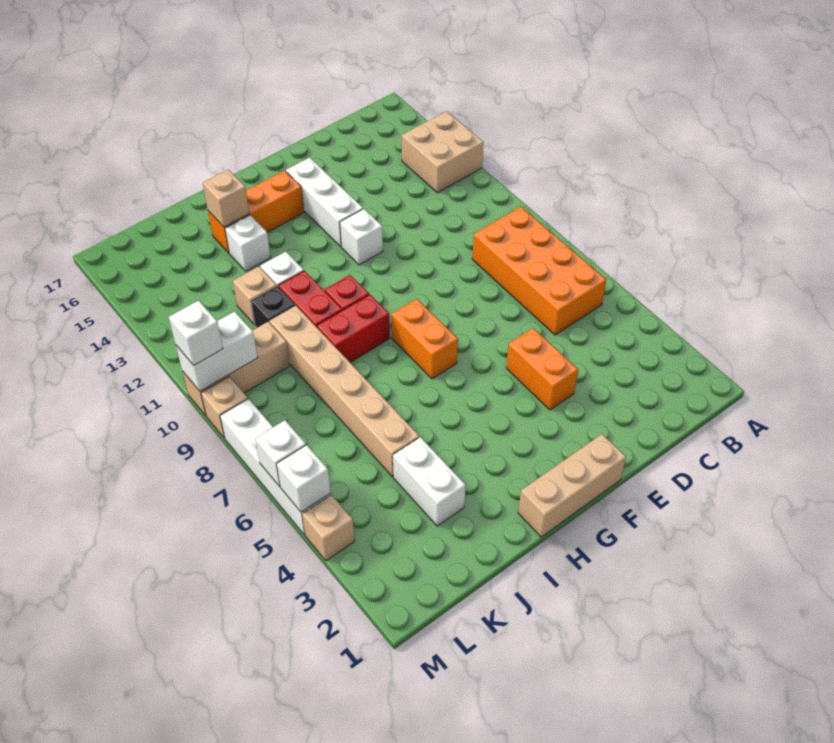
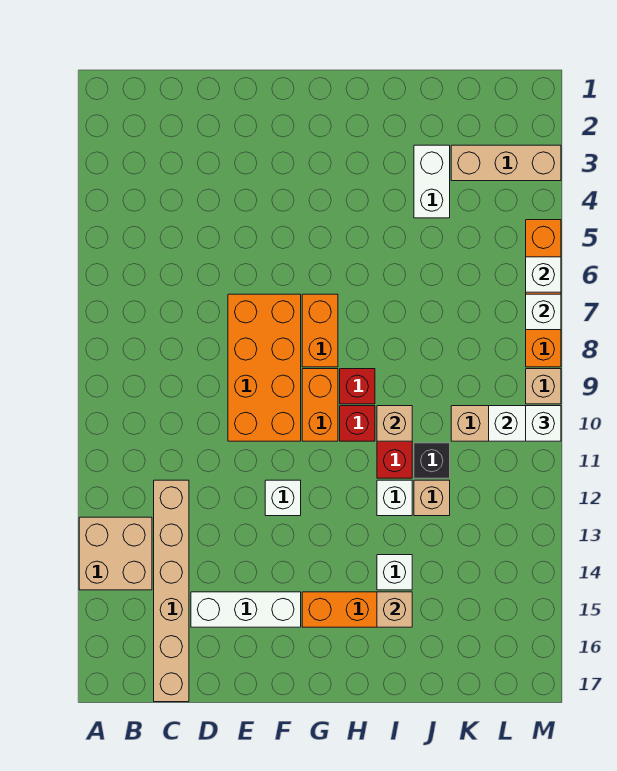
orange 2x4 brick [472,207,606,335] -> orange 2x4 brick moved to [228,294,301,441]
orange 1x2 brick [506,328,578,410] -> orange 1x2 brick moved to [302,369,338,441]
tan 1x3 brick [518,434,626,537] -> tan 1x3 brick moved to [451,145,561,181]
white 1x3 brick [286,158,363,247] -> white 1x3 brick turned to [191,592,301,627]
red 1x2 brick [317,295,390,362] -> red 1x1 brick [340,369,375,404]
tan 1x6 brick [270,306,419,477] -> tan 1x6 brick moved to [154,480,189,702]
tan 1x1 brick [302,495,355,561] -> tan 1x1 brick moved to [377,406,412,441]
white 1x4 brick [220,399,331,535] -> orange 1x4 brick [526,220,561,367]
white 1x1 brick [277,445,330,512] -> white 1x1 brick moved to [526,294,561,330]

